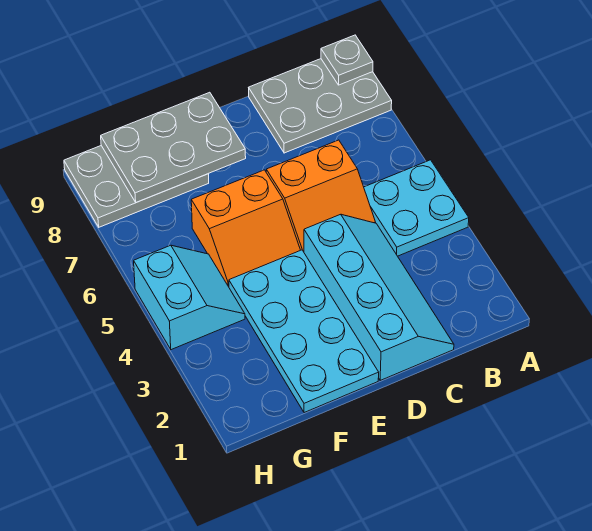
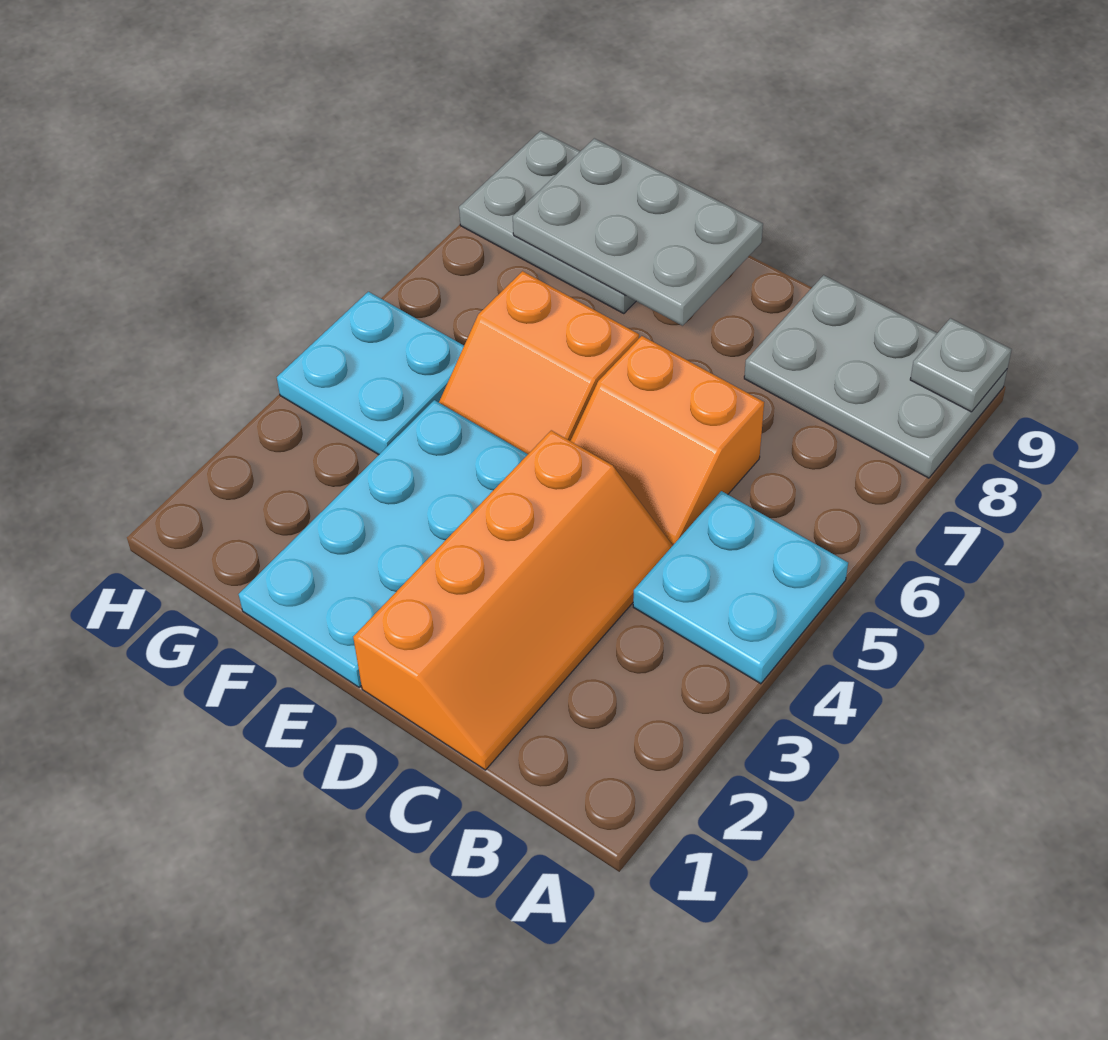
cyan 2x4 slope [304,214,454,380] -> orange 2x4 slope [353,430,673,770]
cyan 2x2 slope [134,245,245,350] -> cyan 2x2 plate [277,292,464,455]

